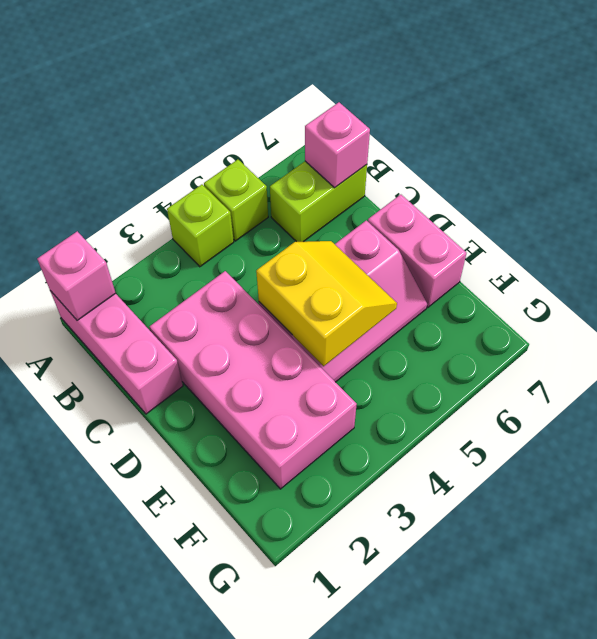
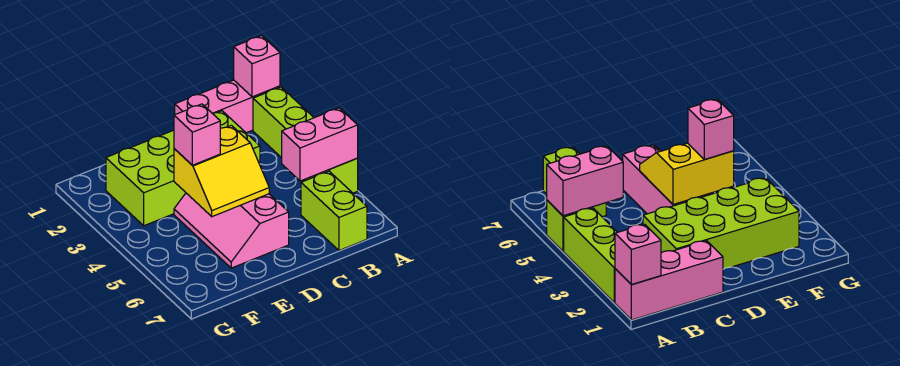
lime 1x1 brick [167,185,234,267] -> lime 1x3 brick [253,87,314,180]
pink 1x1 brick [305,102,370,188] -> pink 1x1 brick moved to [174,104,220,165]
pink 2x4 brick [149,271,357,489] -> lime 2x4 brick [106,111,260,226]
pink 1x2 brick [368,195,466,307] -> pink 1x2 brick moved to [282,108,358,181]

